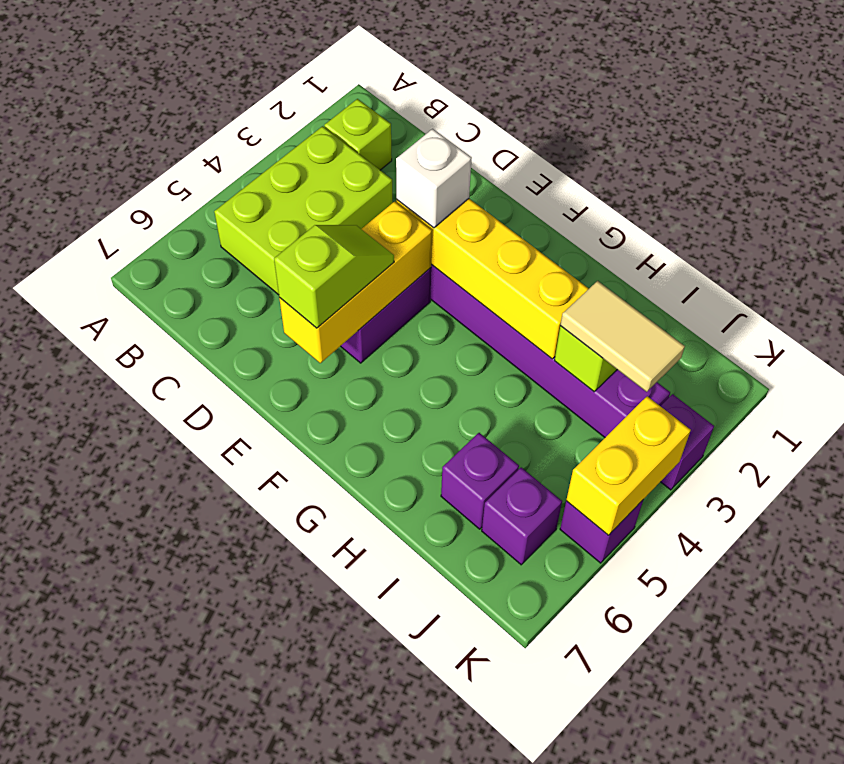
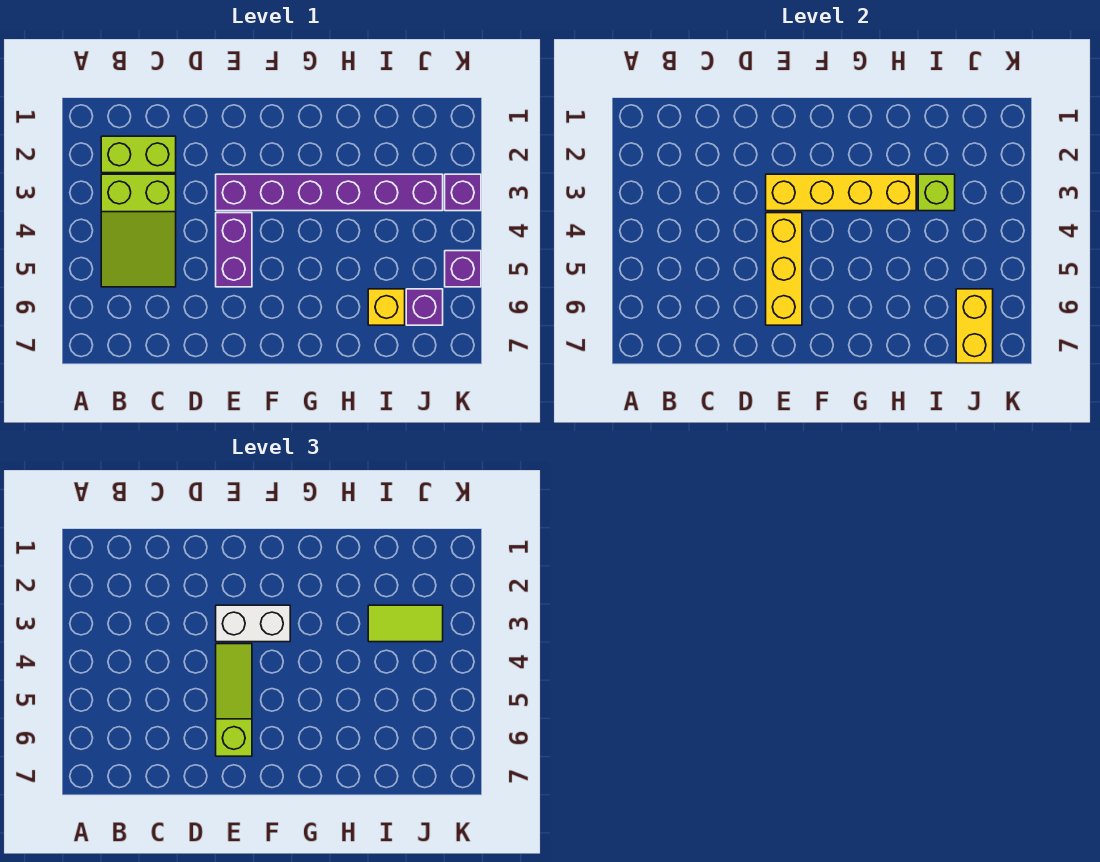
lime 1x1 brick [324,99,392,170] -> lime 1x2 brick [101,136,176,173]
lime 2x3 brick [214,126,393,295] -> lime 2x3 slope [101,174,176,287]
white 1x1 brick [396,129,472,228] -> white 1x2 brick [216,605,290,642]
lime 1x2 slope [274,225,394,328] -> lime 1x3 slope [216,644,252,756]
tan 1x2 tile [560,281,685,392] -> lime 1x2 tile [368,605,443,642]
purple 1x1 brick [441,433,519,529] -> yellow 1x1 brick [368,289,405,325]
yellow 1x2 brick [566,396,691,535] -> yellow 1x2 brick moved to [956,289,993,363]

